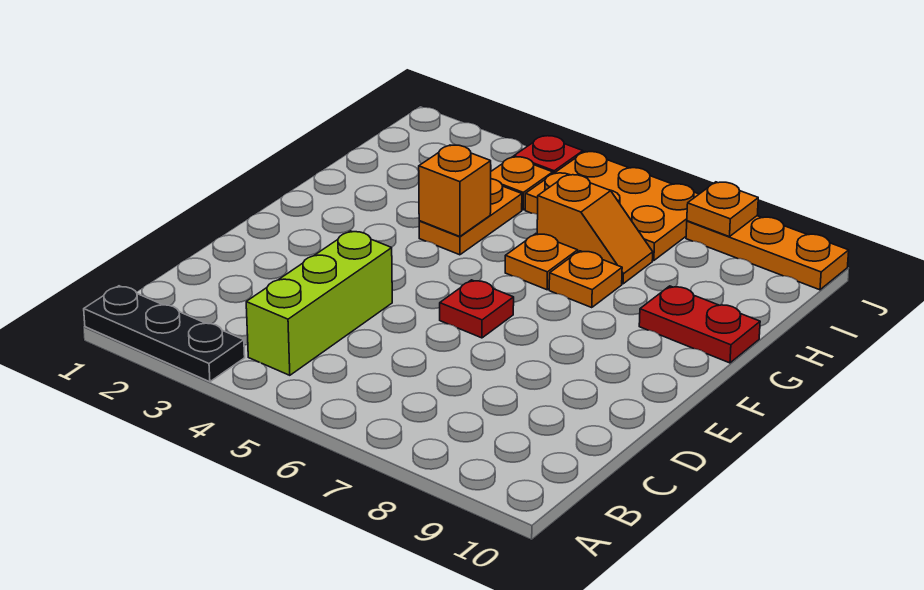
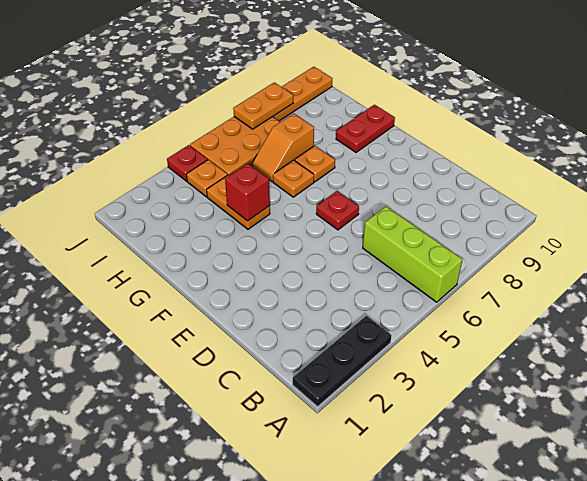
lime 1x3 brick [246,231,392,375] -> lime 1x3 brick moved to [363,206,463,302]
orange 1x1 brick [419,145,491,237] -> red 1x1 brick [225,164,270,221]
orange 1x2 slope [537,175,653,284] -> orange 1x2 slope turned to [252,114,314,182]
orange 1x1 plate [687,182,758,237] -> orange 1x2 plate [233,82,293,129]

